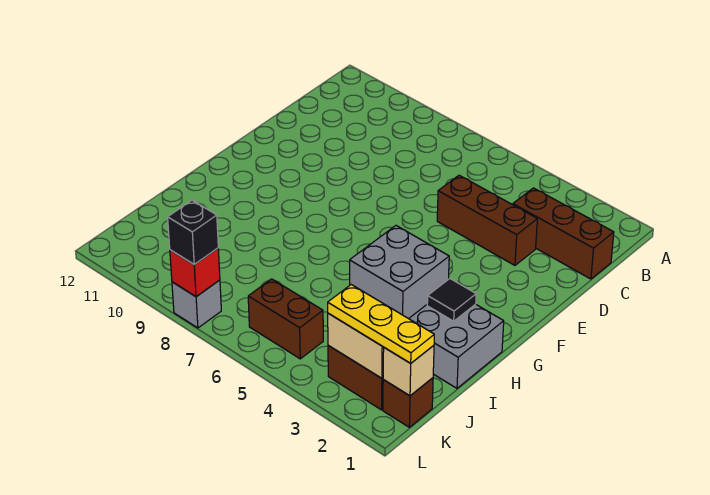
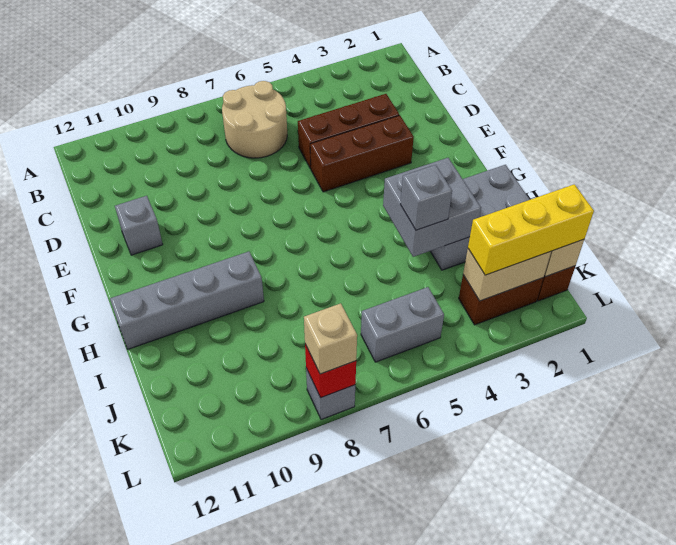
none -> tan 2x2 round brick [222,81,287,158]
brown 1x3 brick [513,188,614,279] -> brown 1x3 brick moved to [310,115,414,192]
none -> grey 1x1 brick [115,196,163,255]
black 1x1 tile [427,279,476,321] -> none
none -> grey 1x4 brick [110,251,264,349]
none -> grey 1x1 brick [400,165,452,230]
yellow 1x3 plate [328,285,434,363] -> yellow 1x3 brick [468,184,594,275]
brown 1x2 brick [248,279,323,359] -> grey 1x2 brick [361,287,444,362]
black 1x1 brick [168,200,218,264] -> tan 1x1 brick [304,303,357,374]

